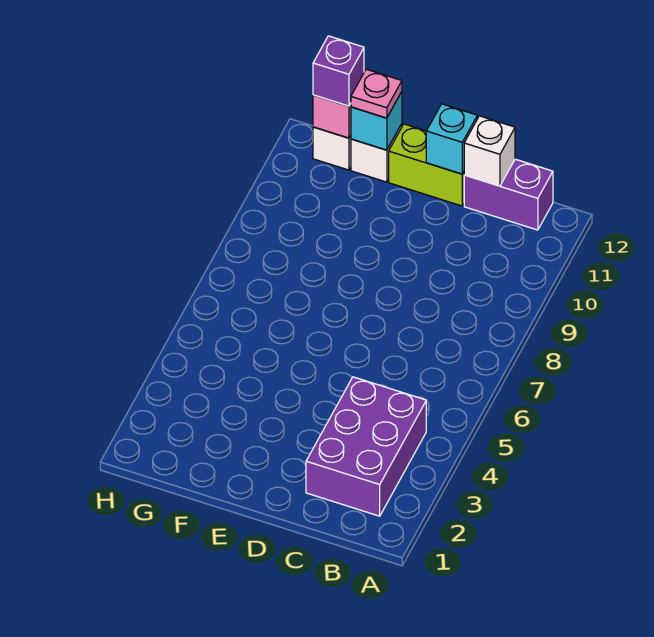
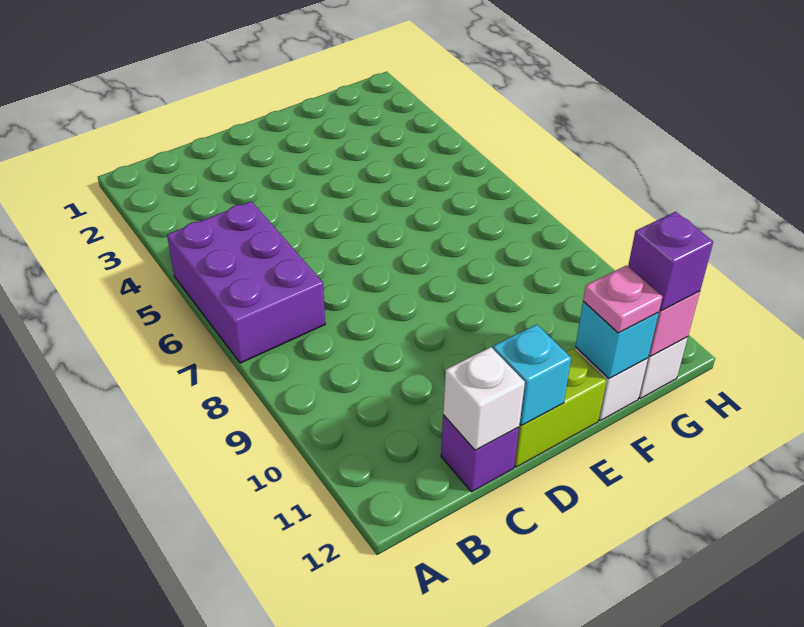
purple 2x3 brick [306,377,426,516] -> purple 2x3 brick moved to [167,201,325,363]
purple 1x2 brick [464,159,553,230] -> purple 1x1 brick [441,415,519,492]

